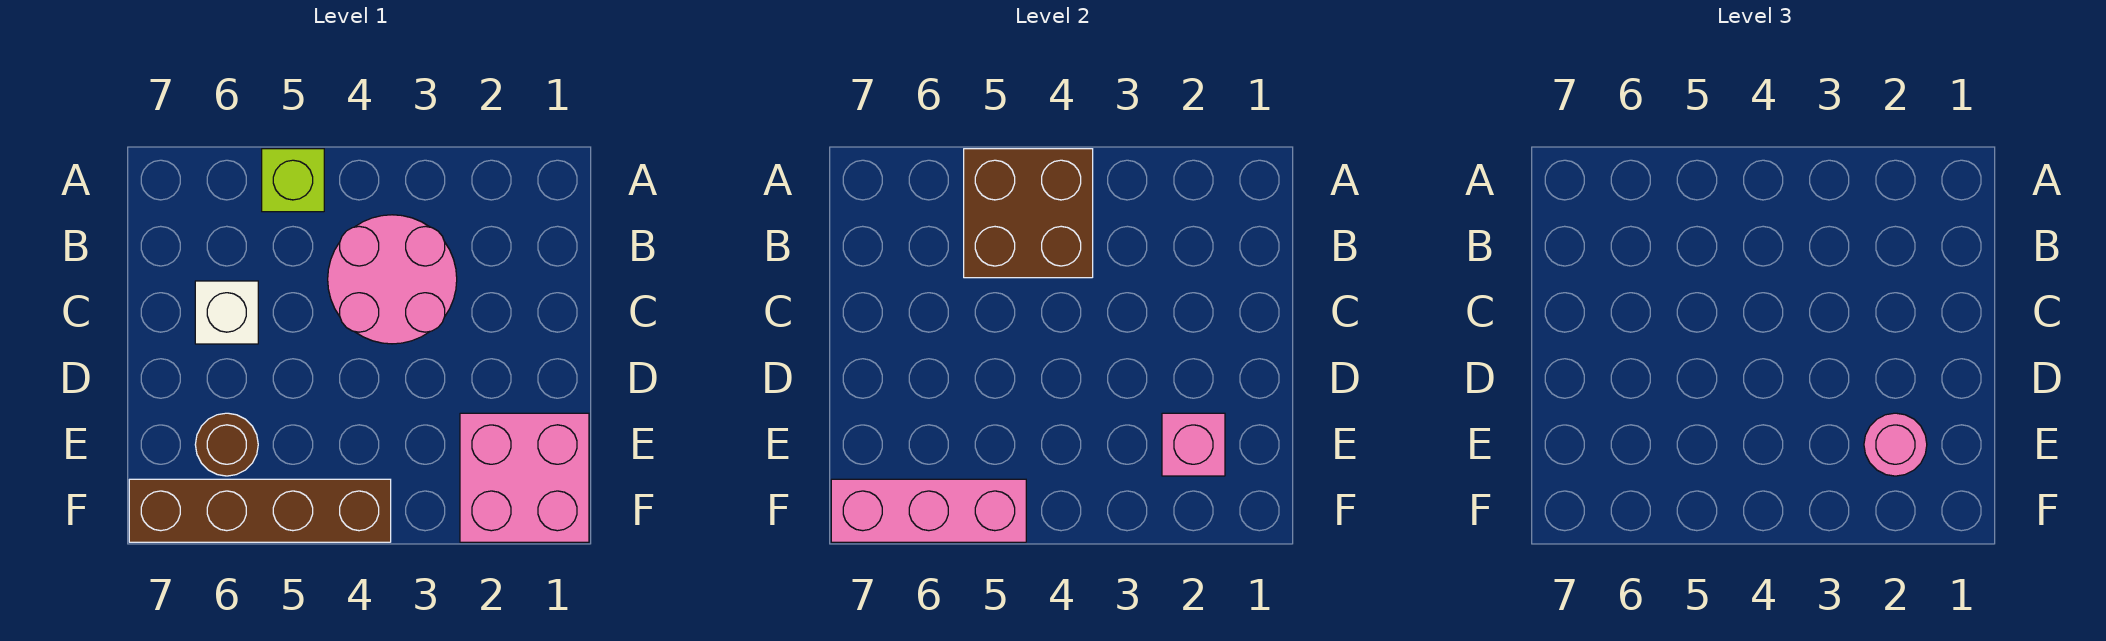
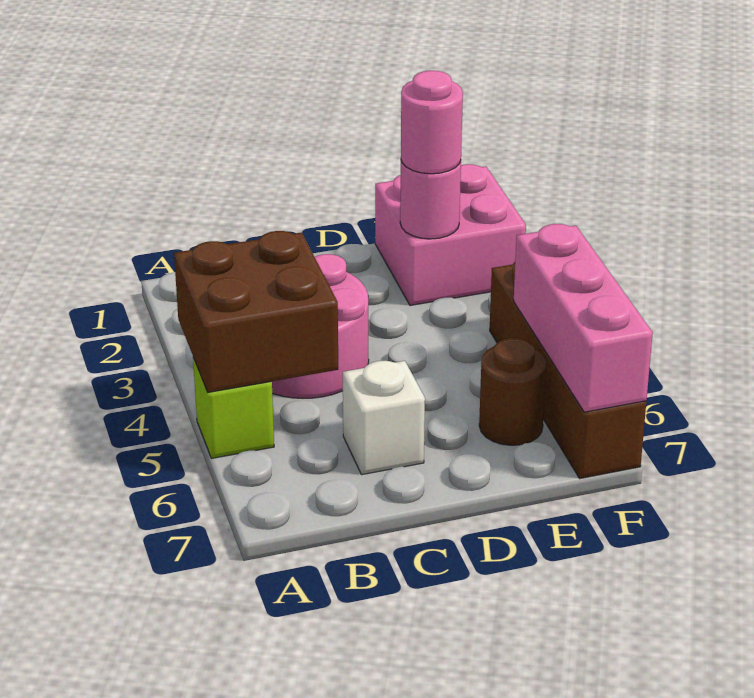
pink 1x1 brick [1162,413,1225,476] -> pink 1x1 round brick [400,161,461,239]

